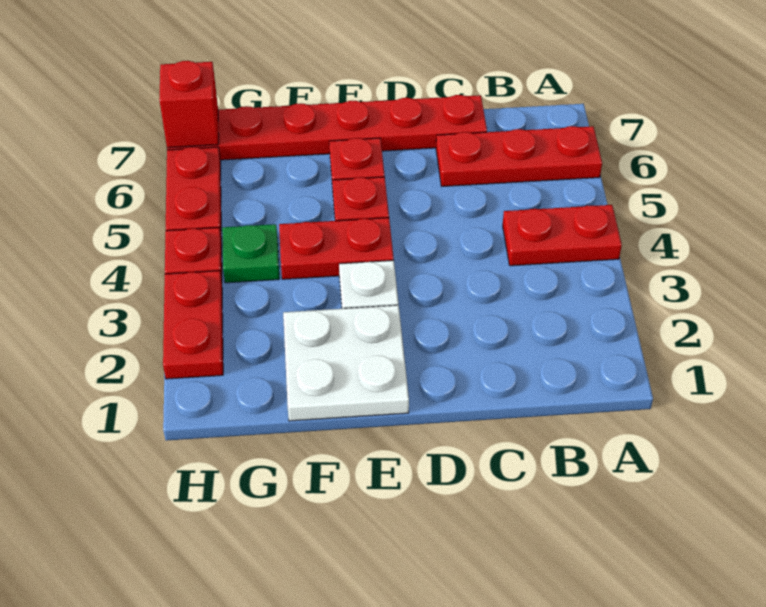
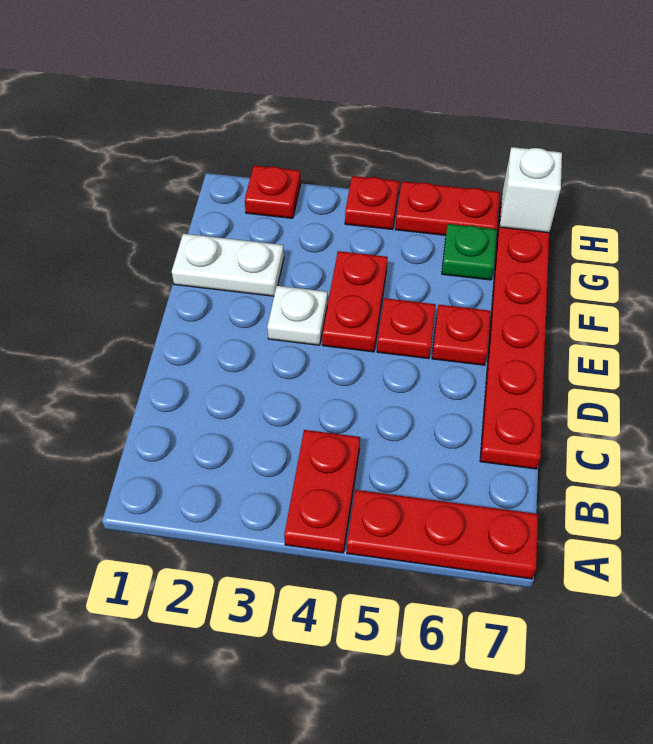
red 1x3 plate [436,126,602,186] -> red 1x3 plate turned to [347,490,538,579]
white 2x2 plate [283,305,409,421] -> white 1x2 plate [172,234,284,296]
green 1x1 plate [222,224,279,283] -> green 1x1 plate moved to [442,224,497,280]
red 1x2 plate [163,271,223,379] -> red 1x1 plate [245,166,301,218]
red 1x1 brick [159,61,219,148] -> white 1x1 brick [500,147,562,233]

